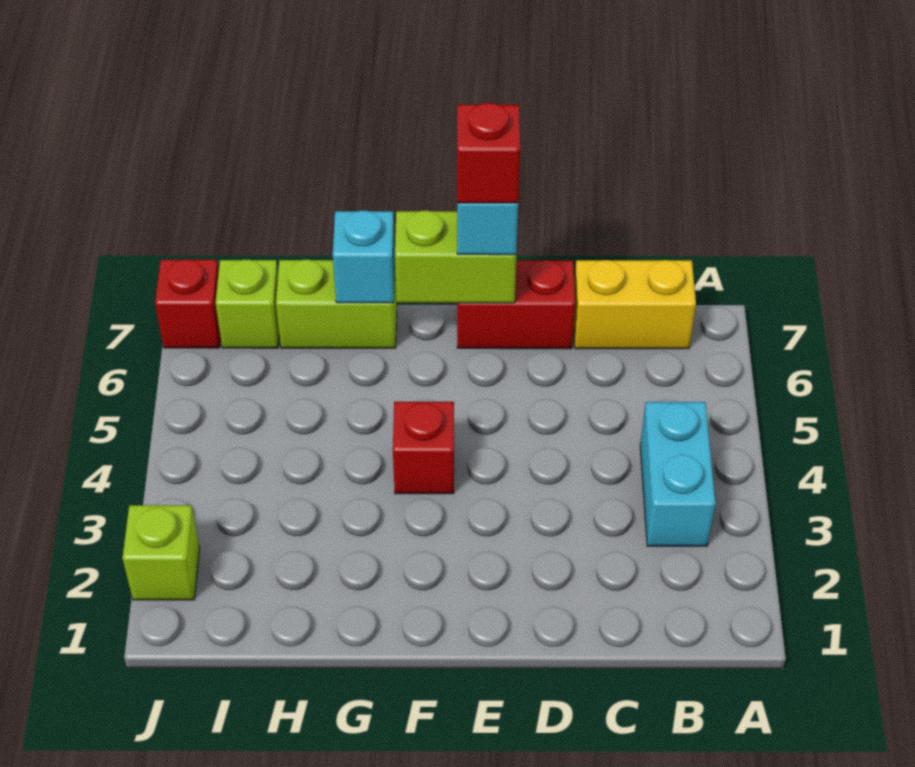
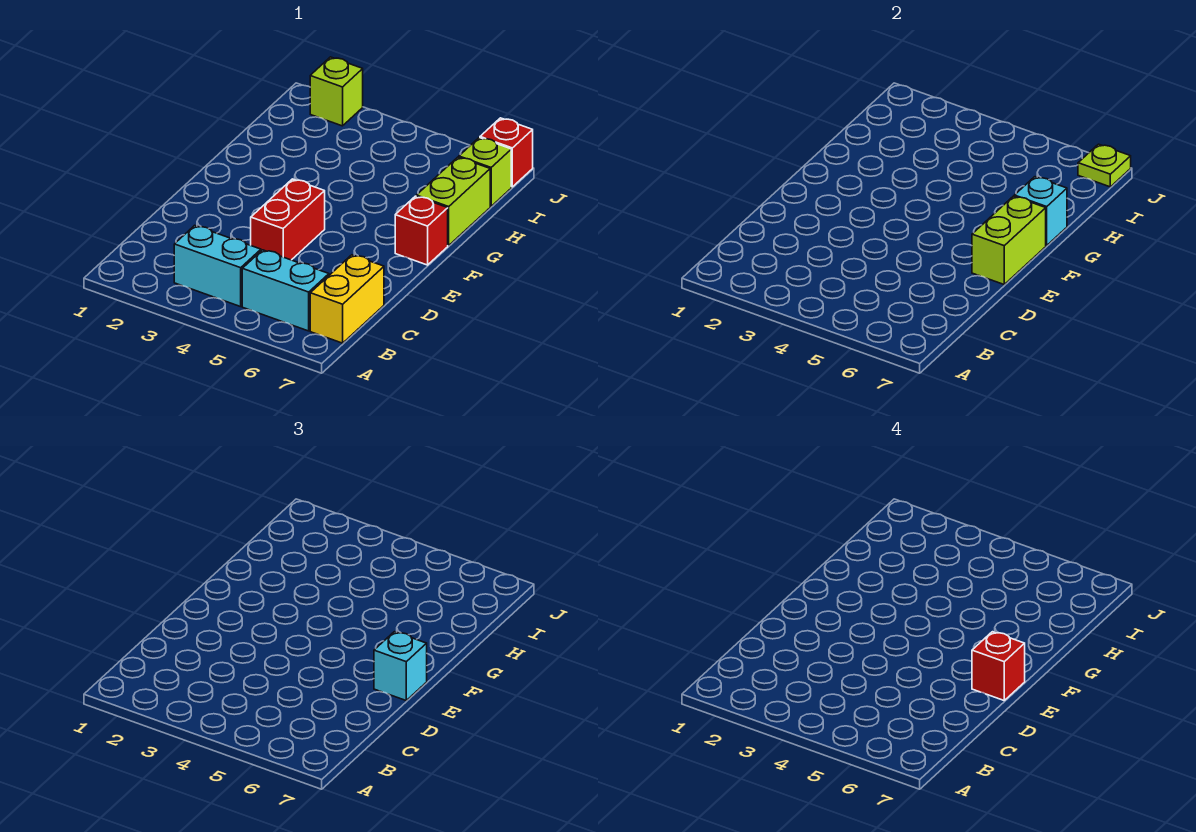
none -> cyan 1x2 brick [242,250,329,331]
red 1x2 brick [457,260,575,349] -> red 1x2 brick moved to [251,179,325,260]
red 1x1 brick [393,402,454,494] -> red 1x1 brick moved to [395,196,448,265]
none -> lime 1x1 plate [1078,144,1131,187]

